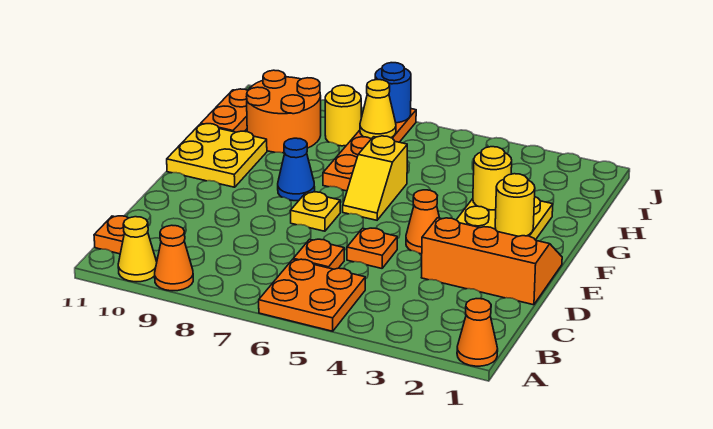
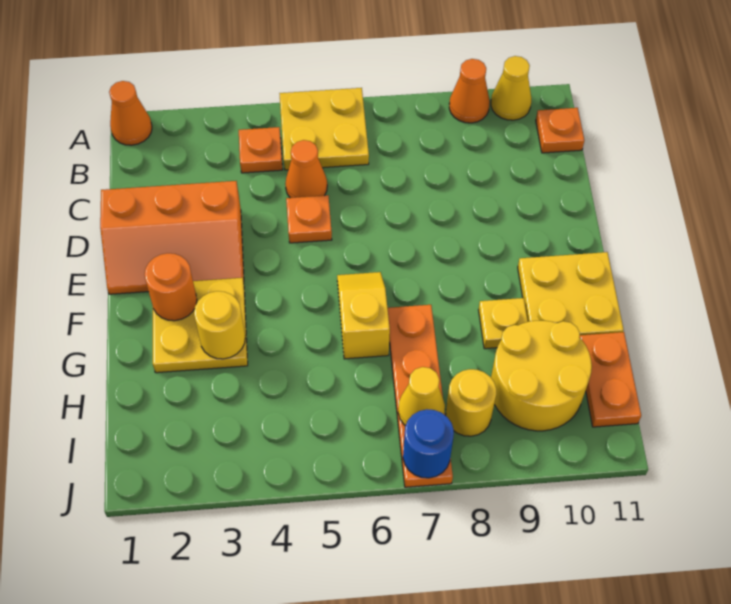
orange 2x2 plate [259,259,365,331] -> yellow 2x2 plate [279,88,369,170]
orange 1x1 plate [293,239,344,269] -> orange 1x1 plate moved to [239,127,283,173]
orange 1x1 cone [406,190,439,254] -> orange 1x1 cone moved to [285,140,327,198]
yellow 1x1 plate [290,192,340,231] -> yellow 1x1 plate moved to [479,298,528,349]
yellow 1x1 round brick [495,174,535,236] -> orange 1x1 round brick [144,253,197,321]
blue 1x1 cone [278,138,315,201] -> none
orange 2x2 round brick [247,70,321,153] -> yellow 2x2 round brick [491,321,592,431]

